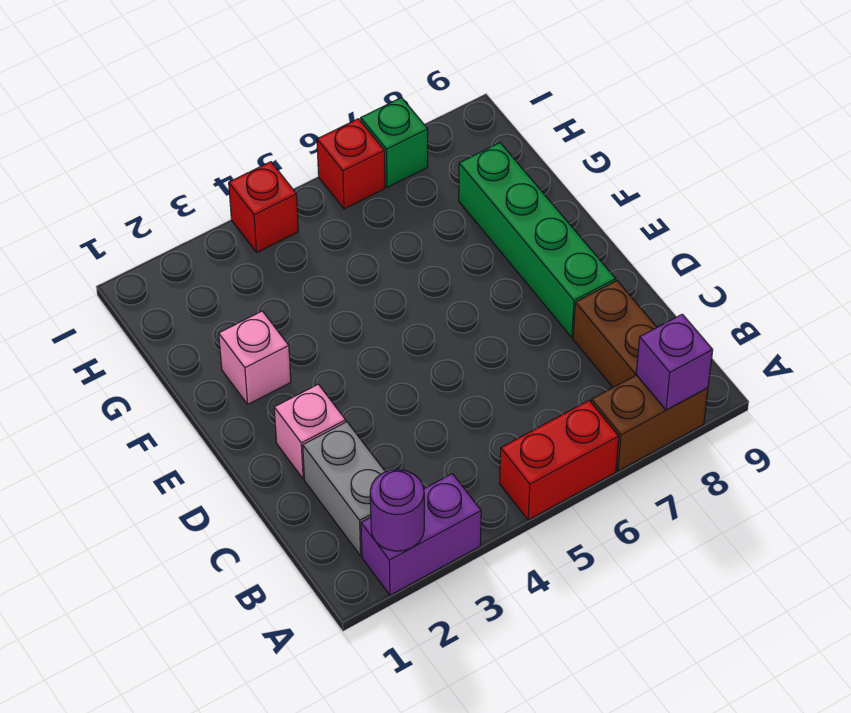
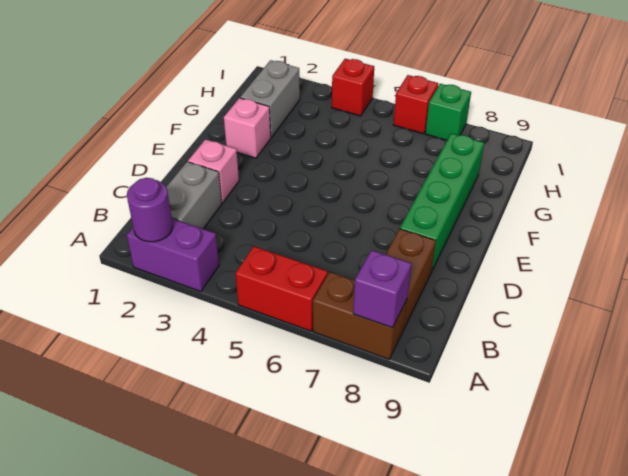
none -> grey 1x2 brick [240,60,300,137]

